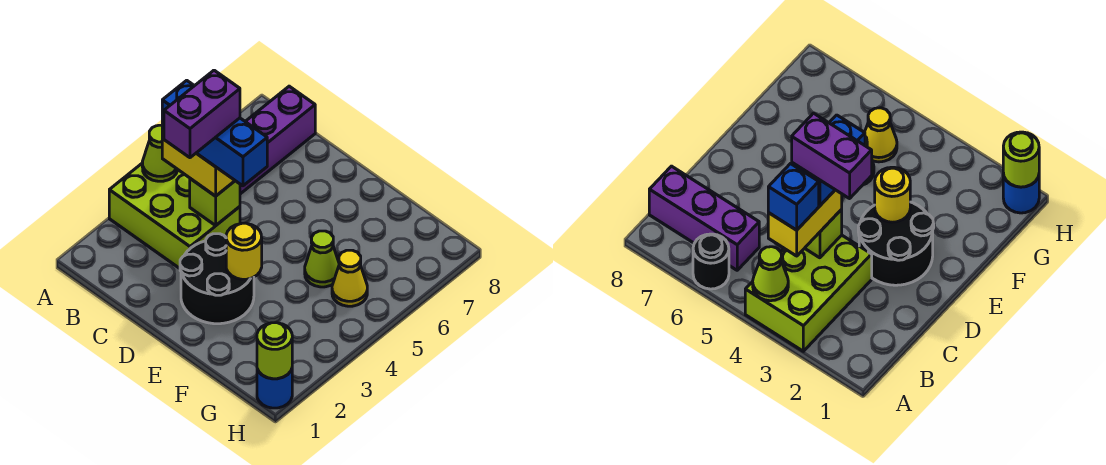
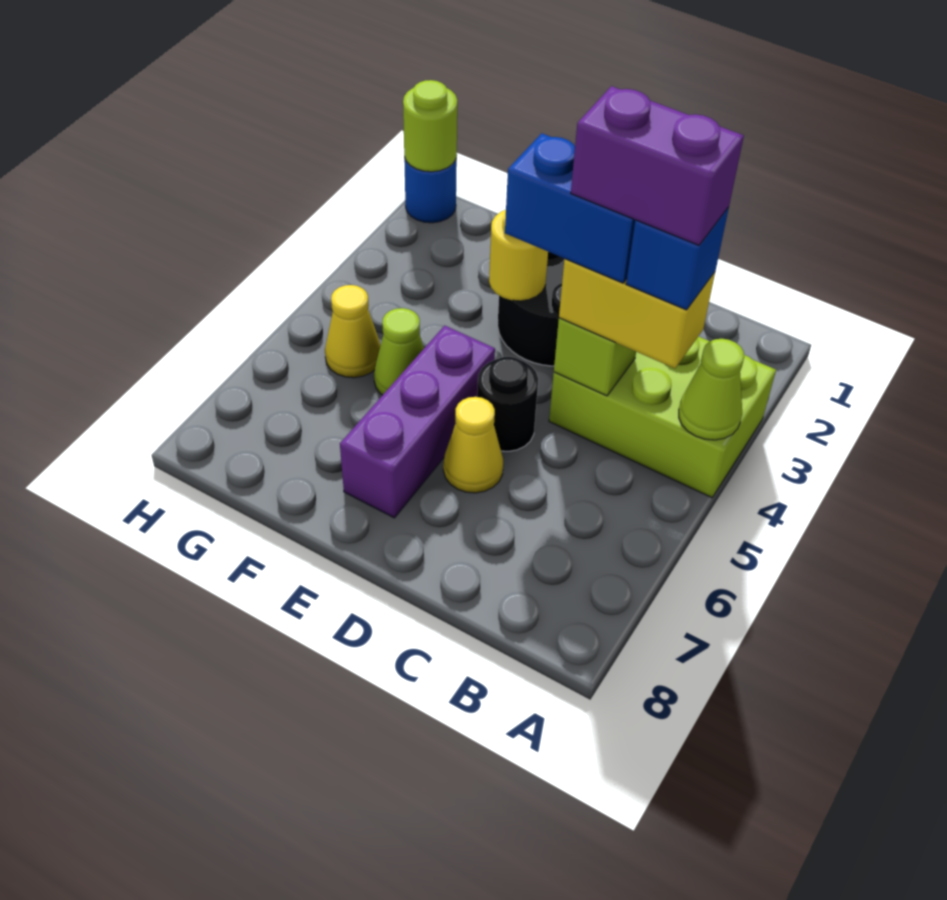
black 1x1 round brick [693,234,729,289] -> black 1x1 round brick moved to [477,357,538,451]
purple 1x3 brick [240,86,315,194] -> purple 1x3 brick moved to [340,325,495,518]
purple 1x2 brick [164,70,240,158] -> purple 1x2 brick turned to [571,86,744,245]
none -> yellow 1x1 cone [443,397,503,493]

